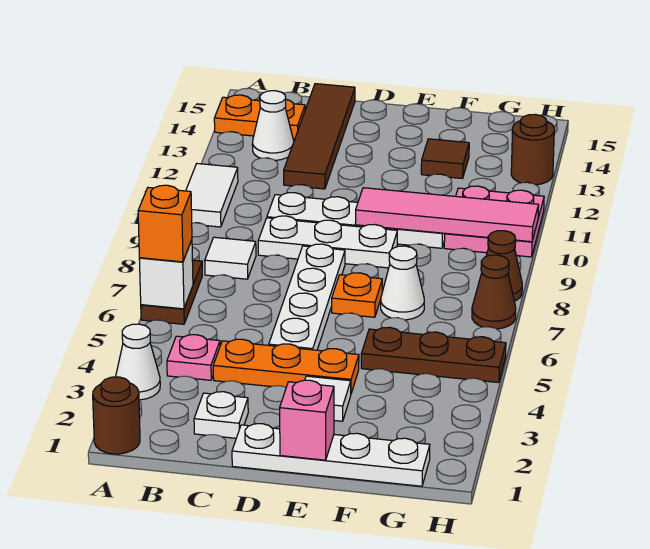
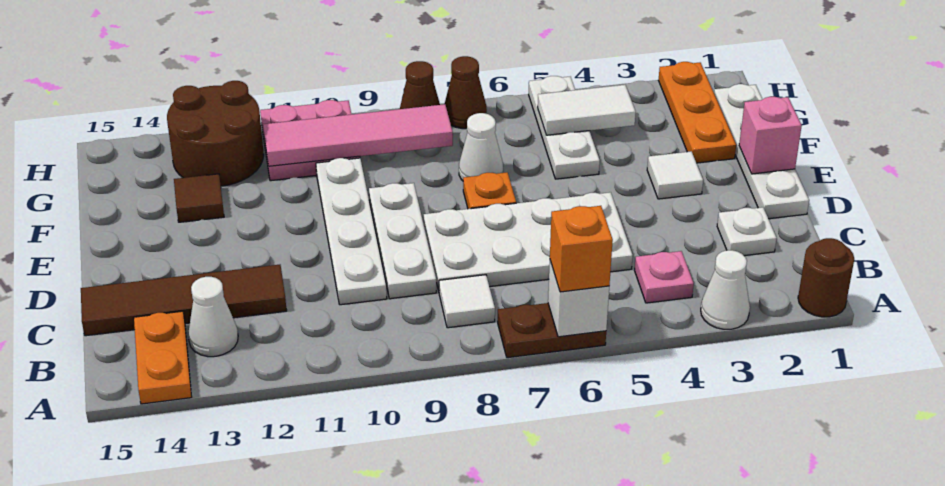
white 1x2 tile [186,164,238,227] -> white 1x2 tile moved to [538,85,636,135]
orange 1x3 plate [213,339,359,393] -> orange 1x3 plate moved to [658,62,736,163]
white 1x4 plate [269,244,345,350] -> white 2x4 plate [424,192,633,291]
pink 1x4 tile [355,188,539,242] -> pink 1x4 tile turned to [263,104,453,166]
brown 1x3 plate [361,327,506,383] -> white 1x3 plate [529,76,600,179]
brown 1x1 round brick [511,114,554,185] -> brown 2x2 round brick [167,81,264,186]

